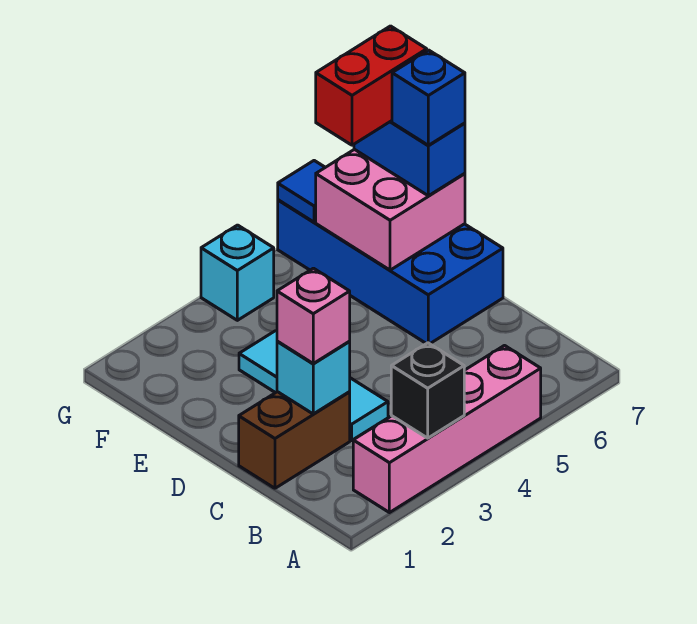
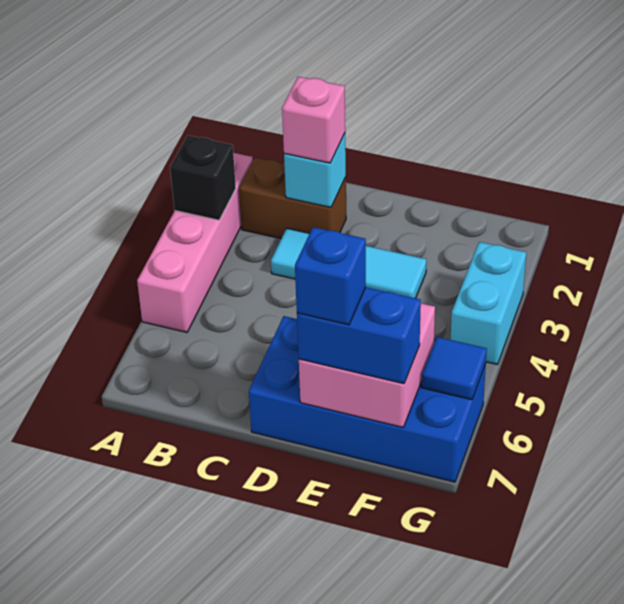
brown 1x2 brick [239,392,350,488] -> brown 1x2 brick turned to [239,157,346,239]
red 1x2 brick [316,26,427,145] -> none
cyan 1x1 brick [201,225,274,320] -> cyan 1x2 brick [450,242,526,365]

